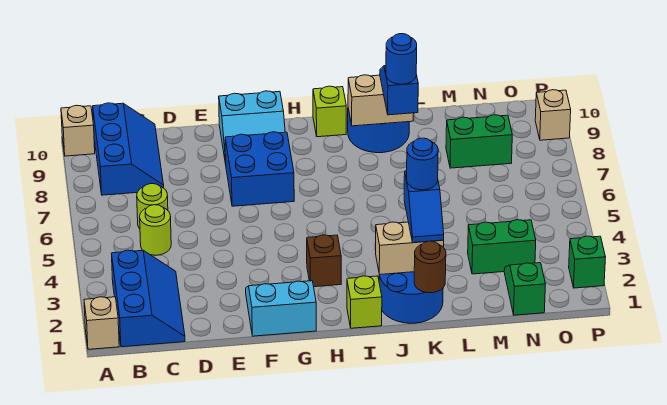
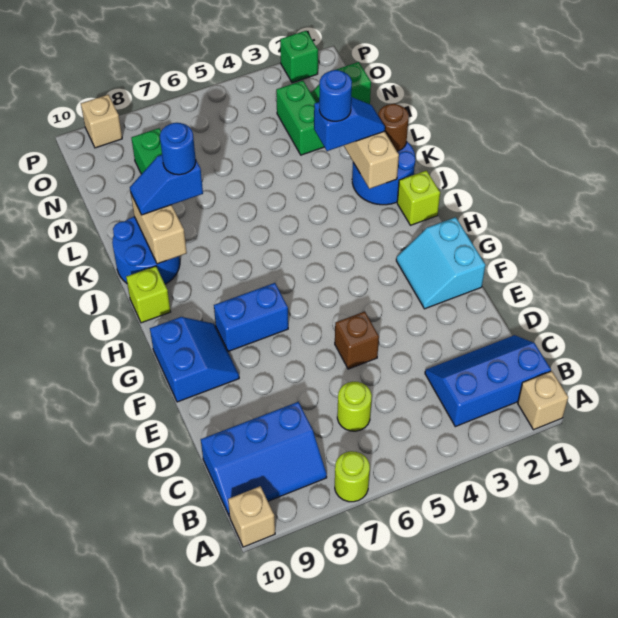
blue 2x3 slope [93,103,164,195] -> blue 2x3 slope turned to [201,402,327,516]
lime 1x1 round brick [140,205,171,255] -> lime 1x1 round brick moved to [335,451,370,502]
blue 2x2 brick [225,132,294,206] -> blue 1x2 brick [214,283,288,351]
cyan 2x2 slope [219,91,285,164] -> blue 2x2 slope [150,317,239,402]
brown 1x1 brick [307,235,341,287] -> brown 1x1 brick moved to [335,311,379,369]

